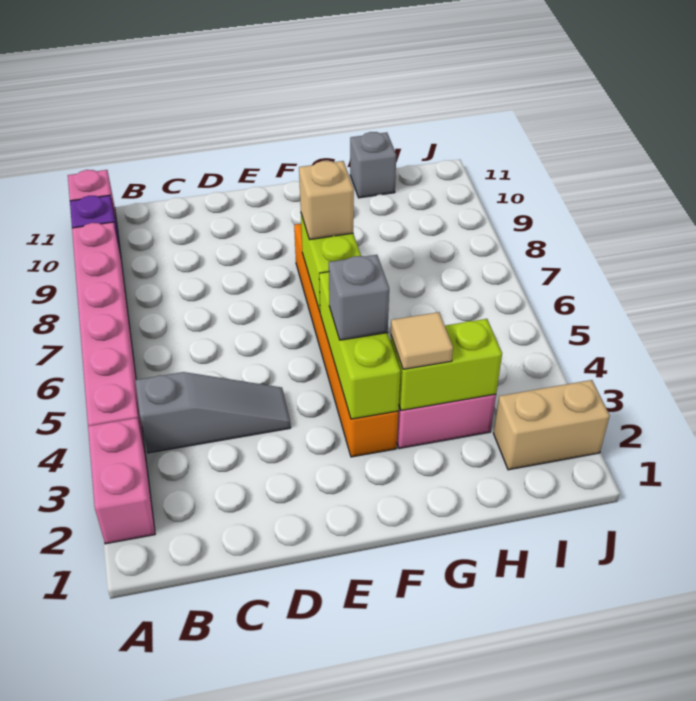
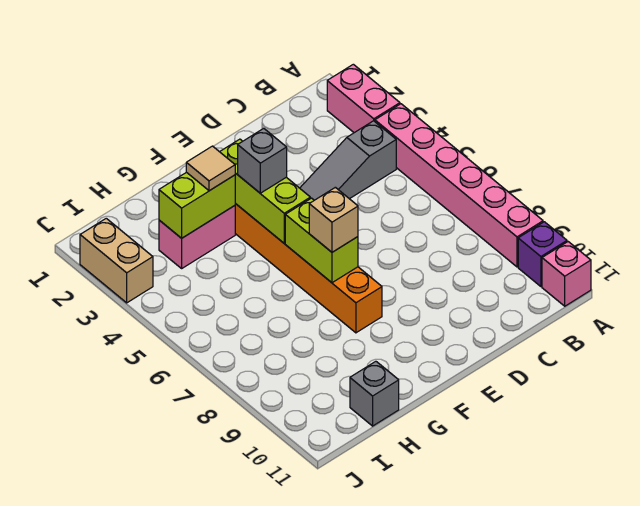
tan 1x2 brick [494,380,610,470] -> tan 1x2 brick turned to [80,218,153,303]

